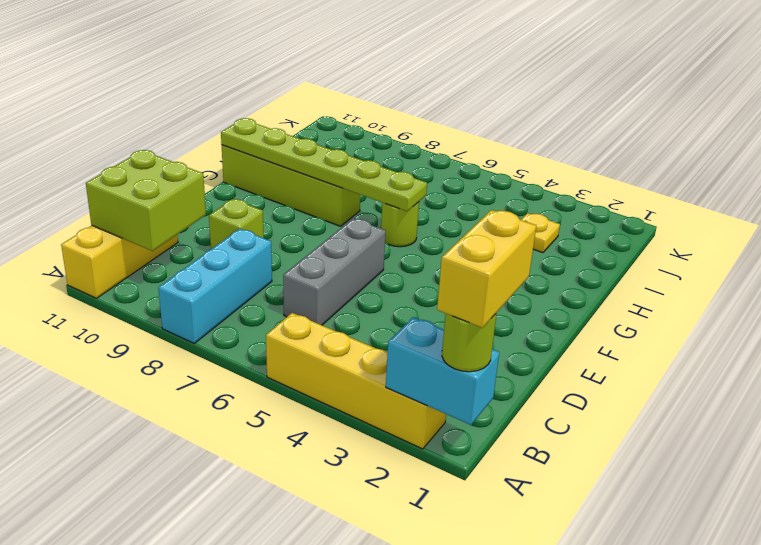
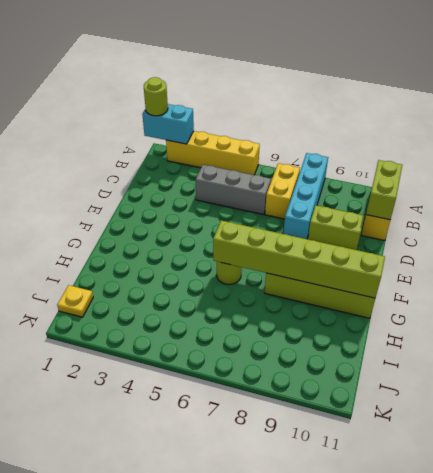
yellow 1x2 brick [437,210,536,328] -> yellow 1x2 brick moved to [265,163,300,219]
cyan 1x3 brick [158,229,272,343] -> cyan 1x4 brick [283,153,328,239]
lime 2x2 brick [86,150,206,251] -> lime 1x2 brick [366,160,402,220]
grey 1x3 brick [283,218,386,325] -> grey 1x3 brick turned to [195,165,271,215]
lime 1x1 brick [209,199,264,249] -> lime 1x2 brick [308,205,364,250]
lime 1x6 plate [221,118,427,211] -> lime 1x6 brick [213,220,385,298]
yellow 1x1 plate [521,213,560,253] -> yellow 1x1 plate moved to [57,285,93,317]

